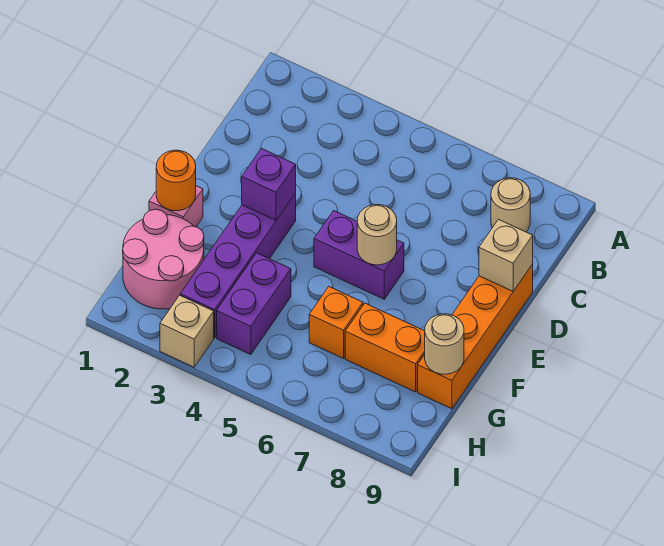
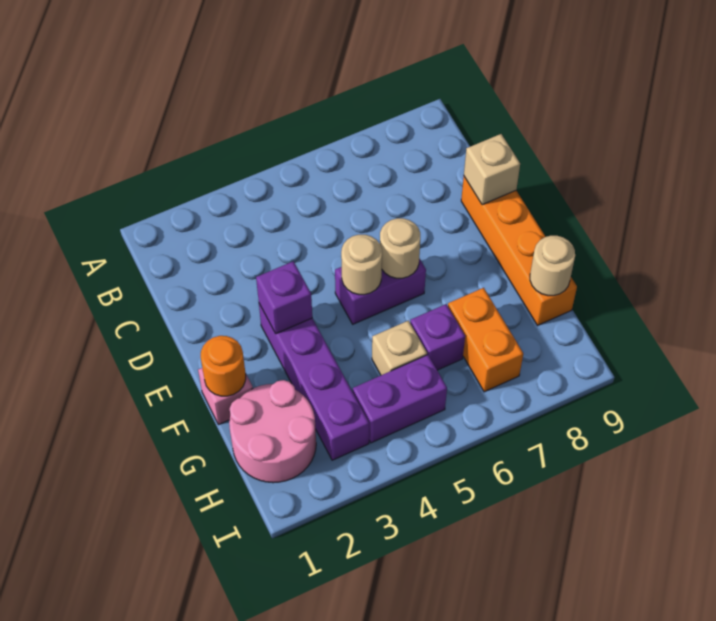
tan 1x1 round brick [491,178,530,232] -> tan 1x1 round brick moved to [341,235,382,295]
purple 1x2 brick [217,253,291,355] -> purple 1x2 brick turned to [353,355,447,443]
orange 1x1 brick [309,287,363,358] -> purple 1x1 brick [410,304,465,370]
orange 1x2 brick [345,303,425,392] -> orange 1x2 brick turned to [448,288,523,392]
tan 1x1 brick [160,295,214,367] -> tan 1x1 brick moved to [372,321,427,375]

